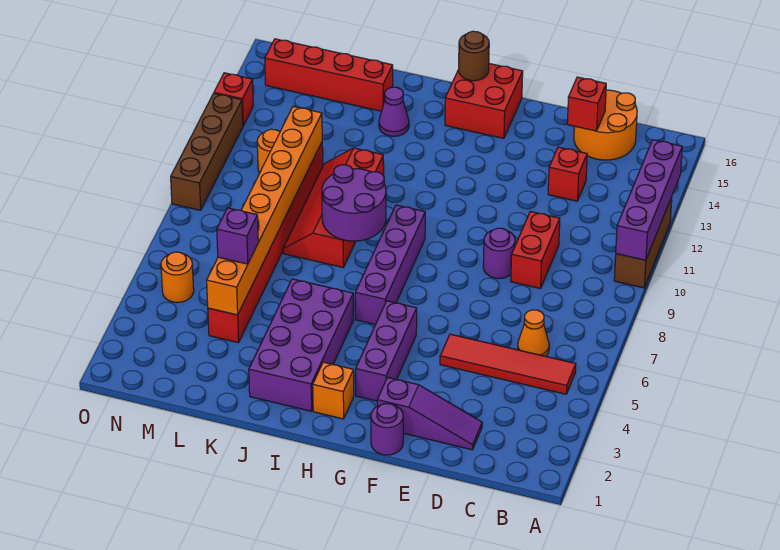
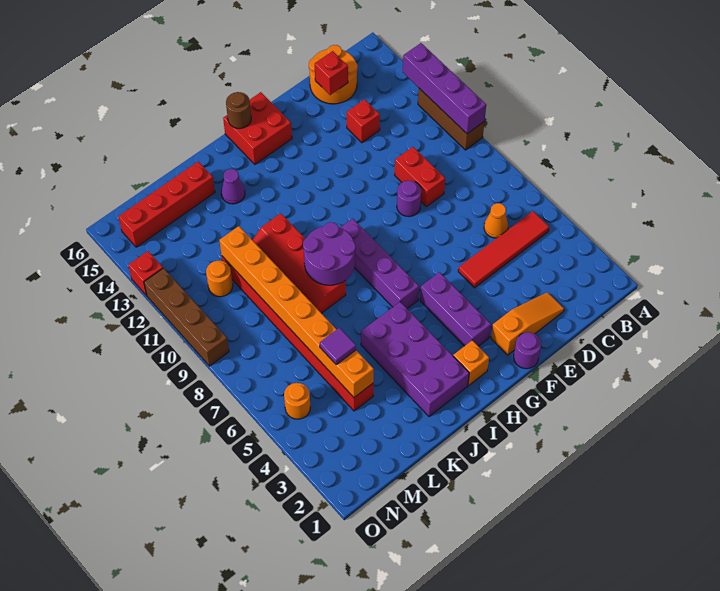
purple 1x3 slope [377,377,482,450] -> orange 1x3 slope [491,292,564,355]
purple 1x1 brick [217,208,258,264] -> purple 1x1 tile [320,328,356,364]

